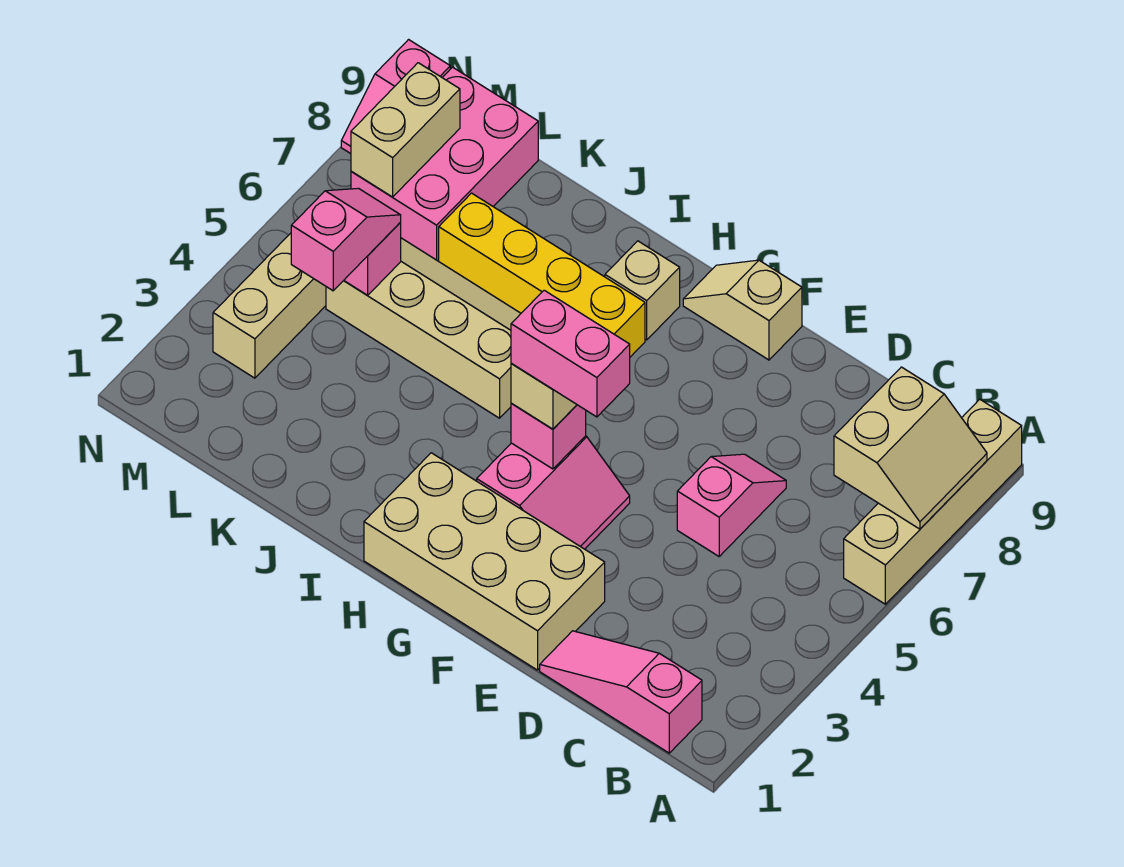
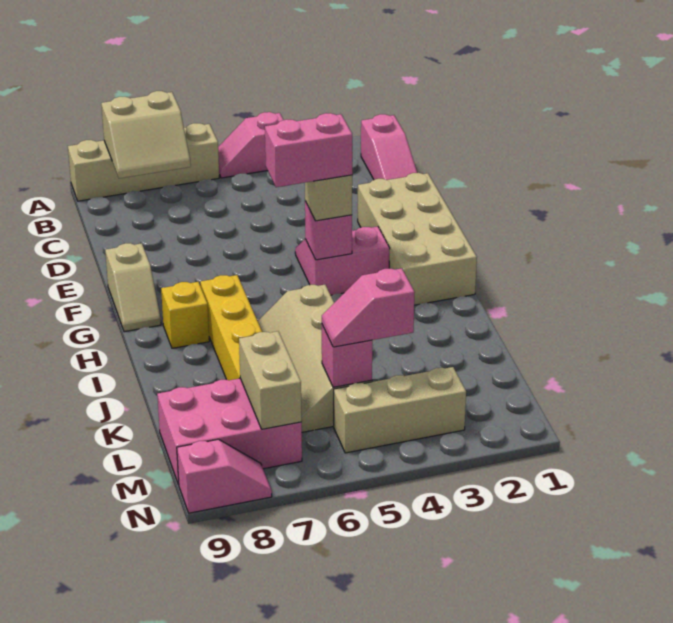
tan 2x2 slope [834,367,987,529] -> tan 2x2 slope turned to [101,91,191,178]
pink 1x2 slope [677,454,786,556] -> pink 1x2 slope moved to [218,112,283,178]
pink 1x2 brick [511,290,630,417] -> pink 1x2 brick turned to [265,113,352,187]
tan 1x1 brick [605,241,680,340] -> yellow 1x1 brick [161,282,209,348]
tan 1x2 brick [351,63,460,197] -> tan 1x2 brick turned to [239,331,302,429]

